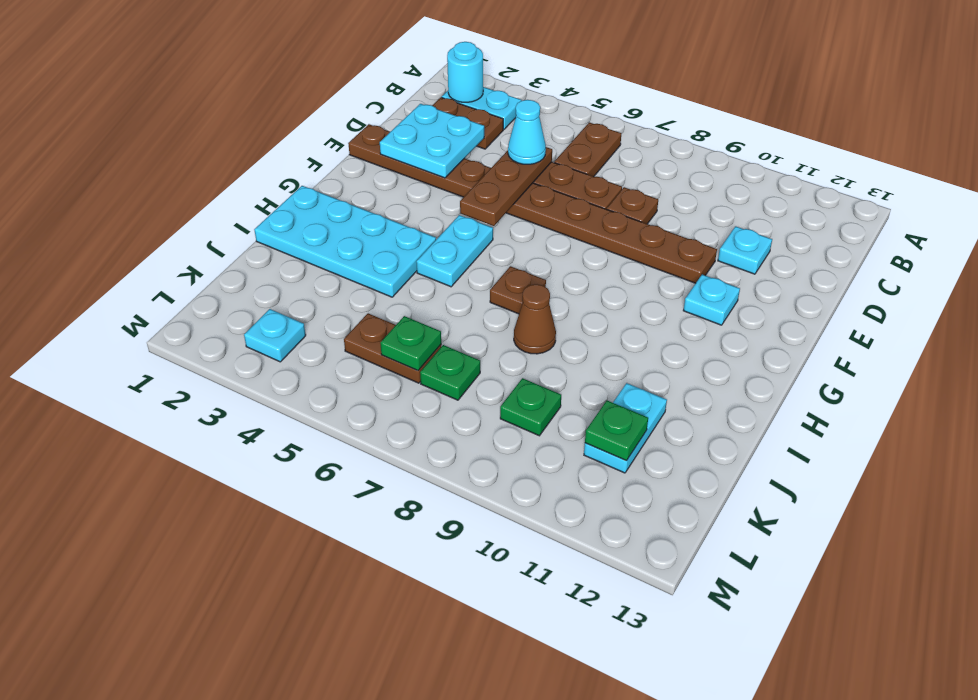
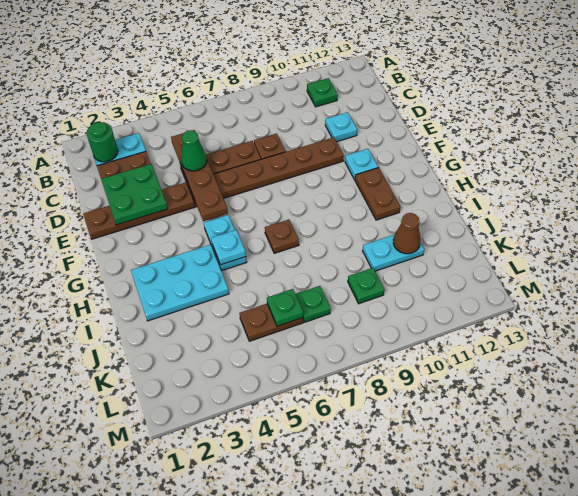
cyan 1x1 round brick [447,42,483,102] -> green 1x1 round brick [87,122,118,162]
brown 1x2 plate [554,122,621,177] -> brown 1x2 plate moved to [355,168,400,220]
cyan 2x2 plate [380,104,484,178] -> green 2x2 plate [101,164,168,225]
brown 1x3 plate [460,147,552,226] -> brown 1x4 plate [171,130,228,221]
cyan 1x1 cone [508,100,546,164] -> green 1x1 cone [181,130,207,171]
cyan 2x4 plate [254,186,436,297] -> cyan 2x3 plate [131,244,229,321]
brown 1x1 cone [514,284,556,354] -> brown 1x1 cone moved to [393,213,421,254]
cyan 1x2 plate [584,383,667,473] -> cyan 1x2 plate turned to [363,235,424,271]
green 1x1 plate [585,400,648,461] -> green 1x1 plate moved to [307,78,338,107]
cyan 1x1 plate [244,309,306,362] -> cyan 1x1 plate moved to [211,230,246,265]

